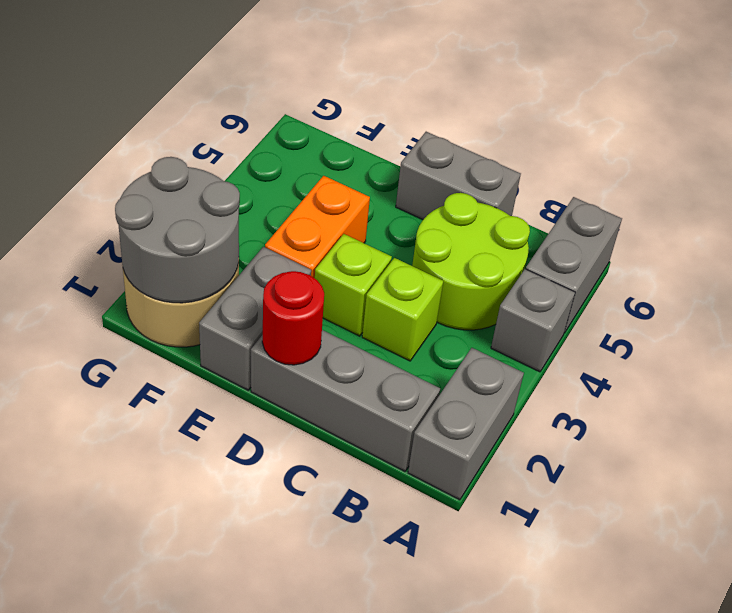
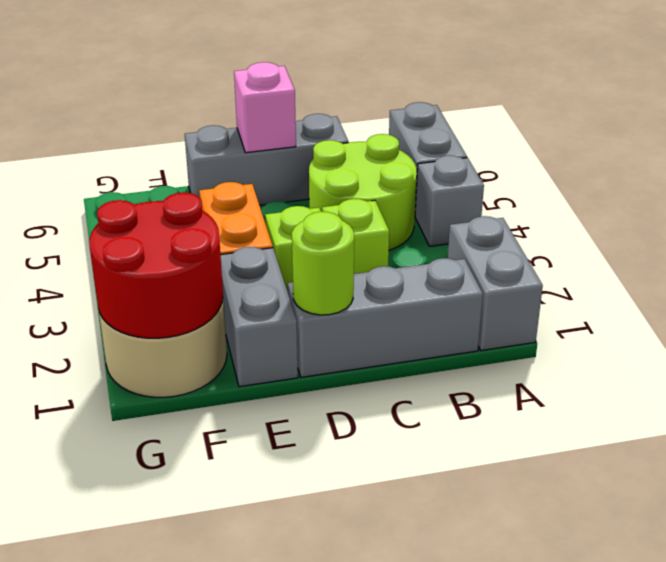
grey 1x2 brick [396,132,521,220] -> grey 1x3 brick [185,114,348,205]
red 1x1 round brick [262,271,324,365] -> lime 1x1 round brick [292,212,354,315]
none -> pink 1x1 brick [234,62,296,153]
grey 2x2 round brick [115,157,240,303] -> red 2x2 round brick [89,192,223,338]

